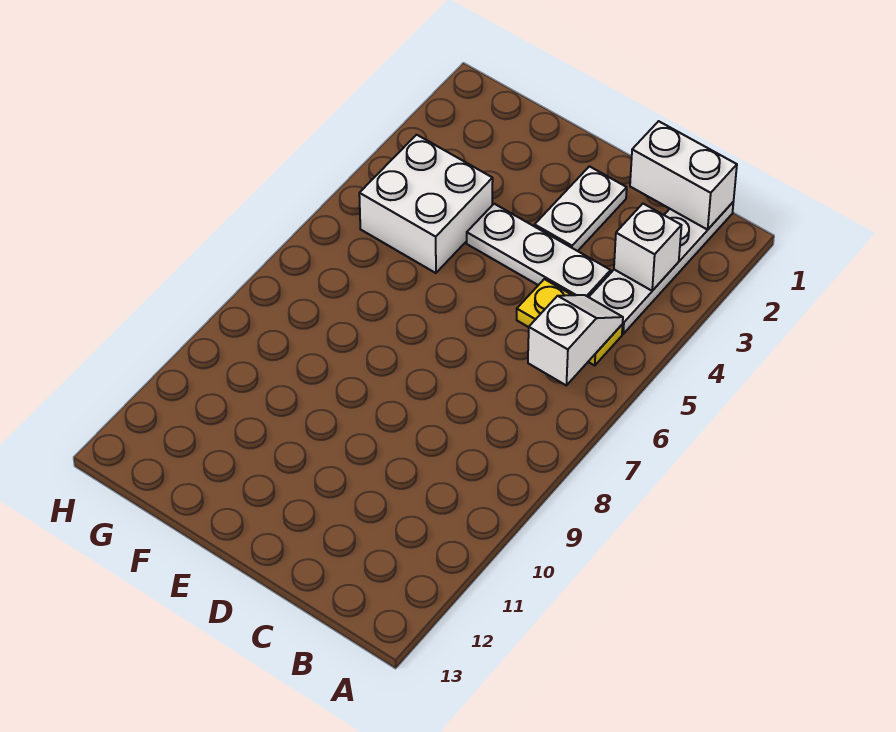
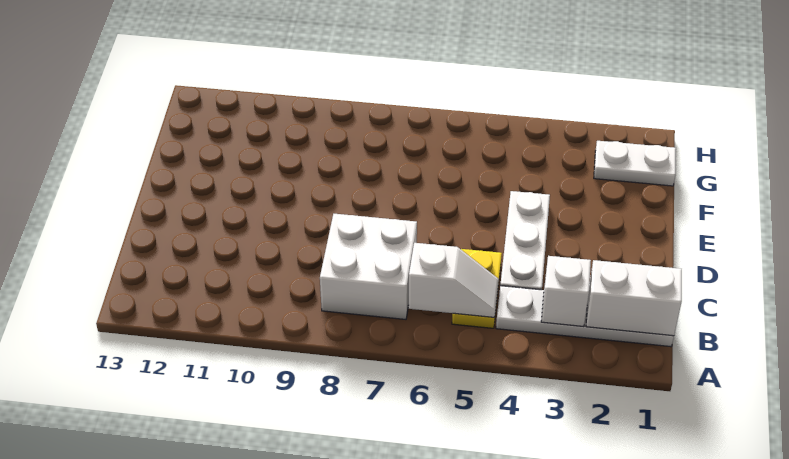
white 1x2 brick [630,121,737,230] -> white 1x2 brick turned to [586,260,682,336]
white 1x2 plate [535,166,627,251] -> white 1x2 plate moved to [594,141,676,186]
white 2x2 brick [359,135,493,273] -> white 2x2 brick moved to [320,214,417,319]

